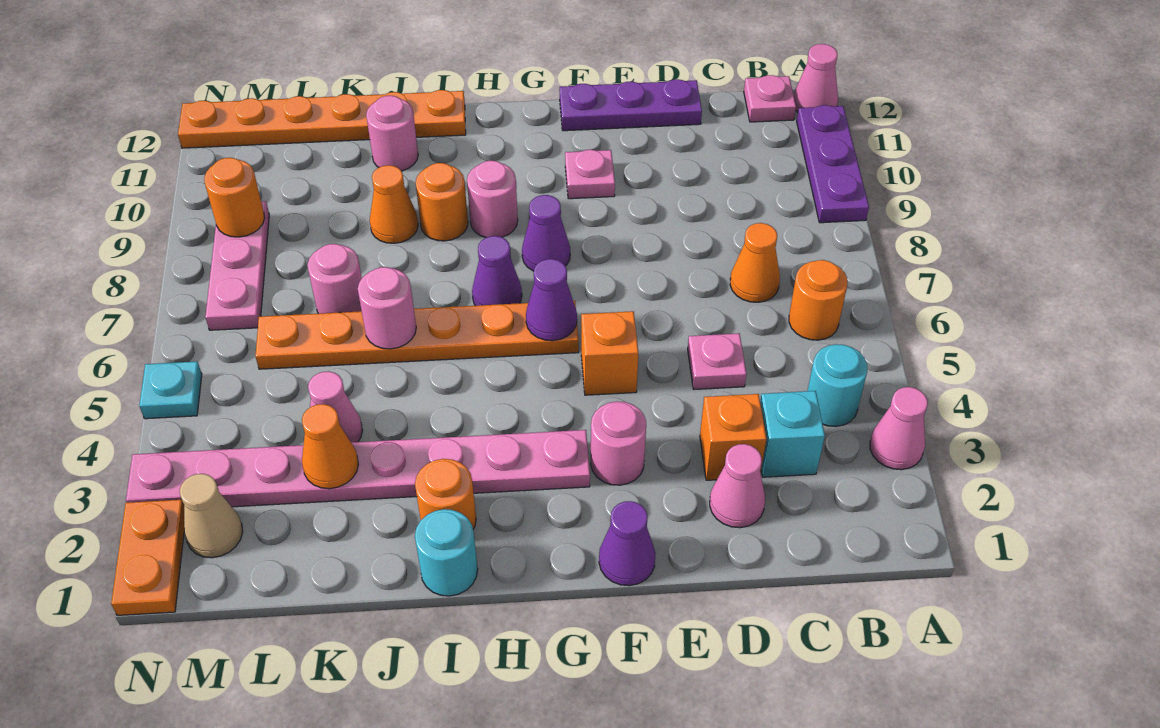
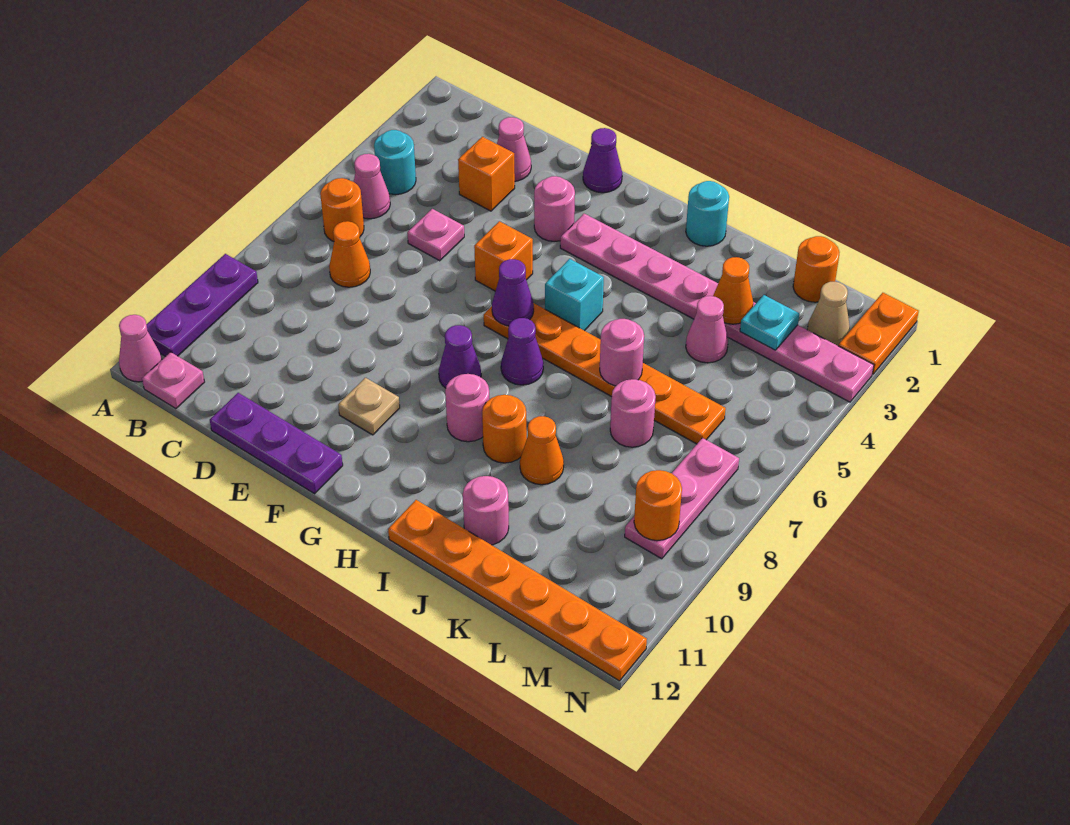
pink 1x1 cone [870,387,928,470] -> pink 1x1 cone moved to [354,154,390,219]
cyan 1x1 brick [760,391,825,477] -> cyan 1x1 brick moved to [545,259,604,331]
pink 1x1 plate [565,150,615,199] -> tan 1x1 plate [338,378,400,435]
orange 1x1 round brick [415,459,476,529] -> orange 1x1 round brick moved to [793,236,840,302]
cyan 1x1 plate [139,361,202,419] -> cyan 1x1 plate moved to [740,295,799,350]

